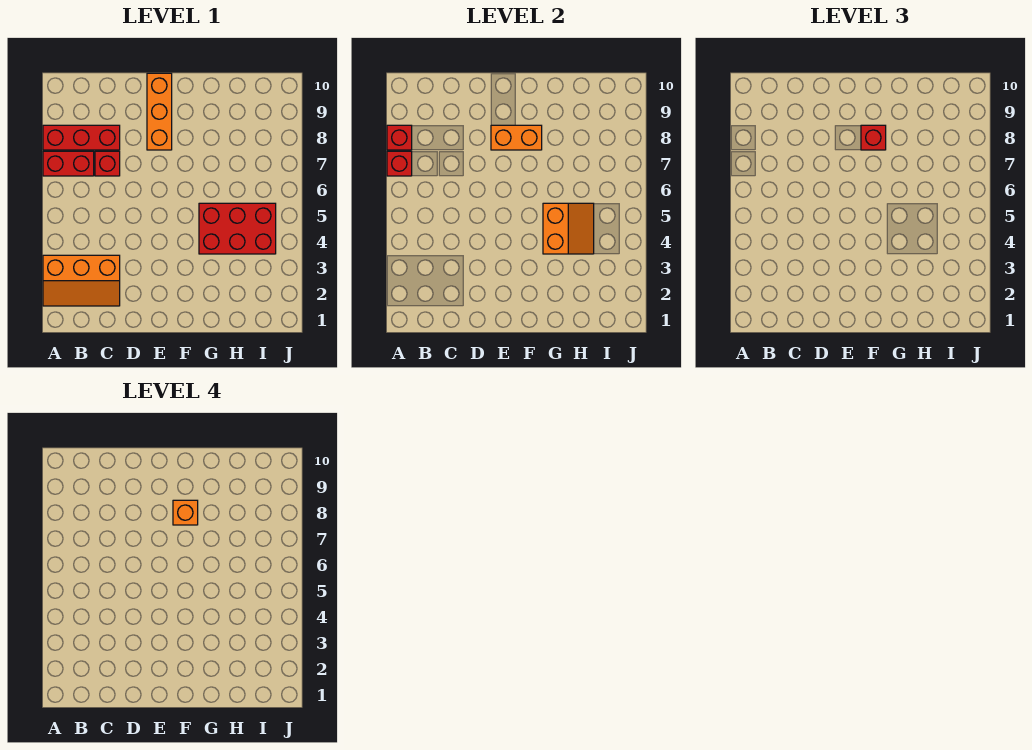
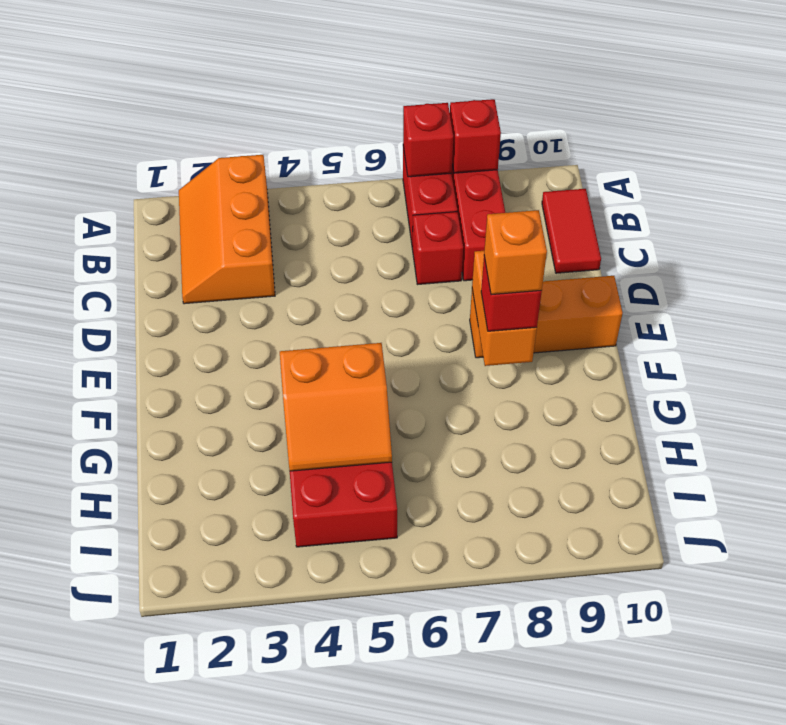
none -> red 1x2 tile [542,189,601,273]

